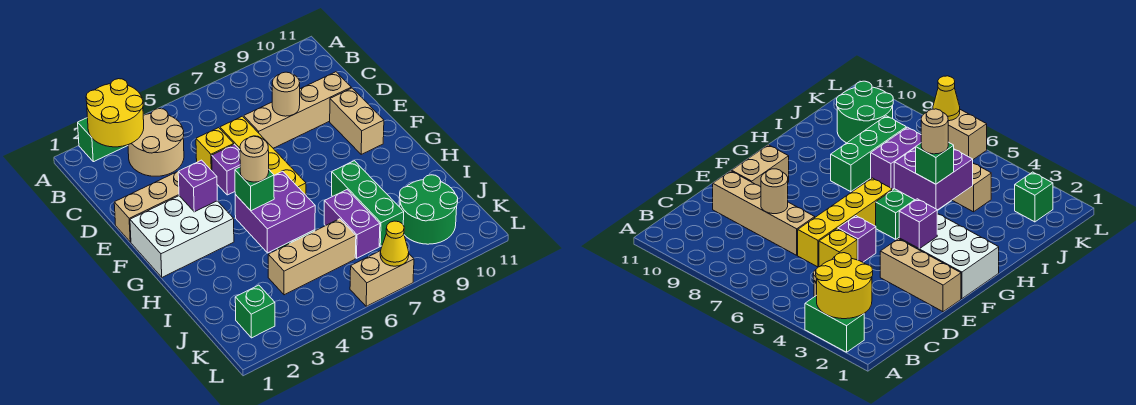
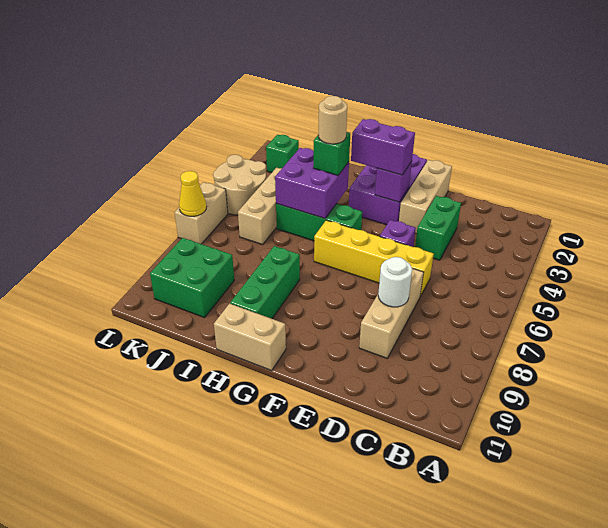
green 1x2 brick [78,118,128,162] -> green 1x2 brick moved to [415,196,461,260]
yellow 2x2 round brick [86,79,144,147] -> none
tan 2x2 round brick [128,109,184,176] -> tan 2x2 round brick moved to [213,155,266,215]
yellow 1x1 brick [196,128,234,171] -> none
tan 1x4 brick [244,72,351,148] -> tan 1x3 brick [359,268,424,358]
tan 1x1 round brick [272,72,300,116] -> white 1x1 round brick [378,257,412,307]
tan 1x2 brick [330,88,384,154] -> tan 1x2 brick moved to [214,304,286,370]
white 2x3 brick [130,196,234,277] -> purple 2x3 brick [349,154,427,225]
green 1x3 brick [332,161,404,246] -> green 1x3 brick turned to [230,246,300,319]
purple 1x2 brick [324,190,380,258] -> purple 1x2 brick moved to [351,119,415,175]
green 2x2 round brick [399,175,458,244] -> green 2x2 brick [150,238,234,318]

